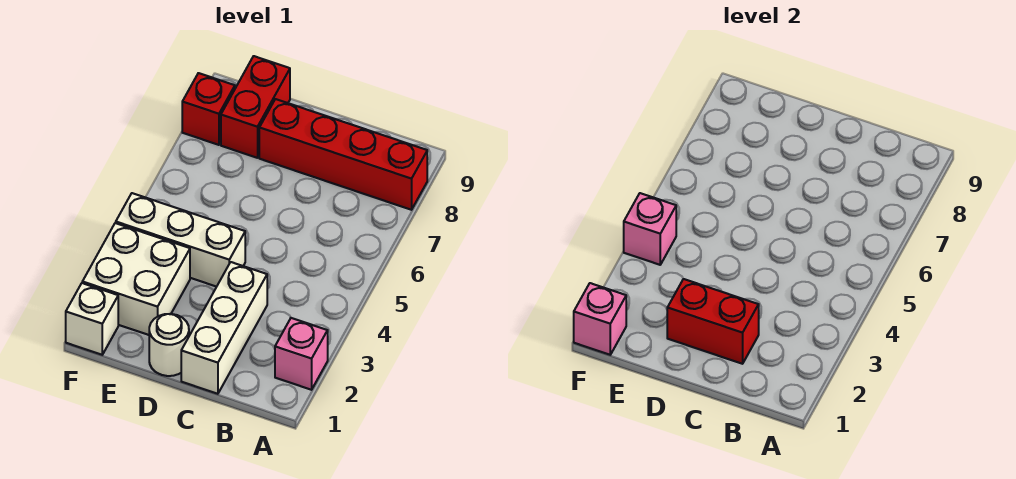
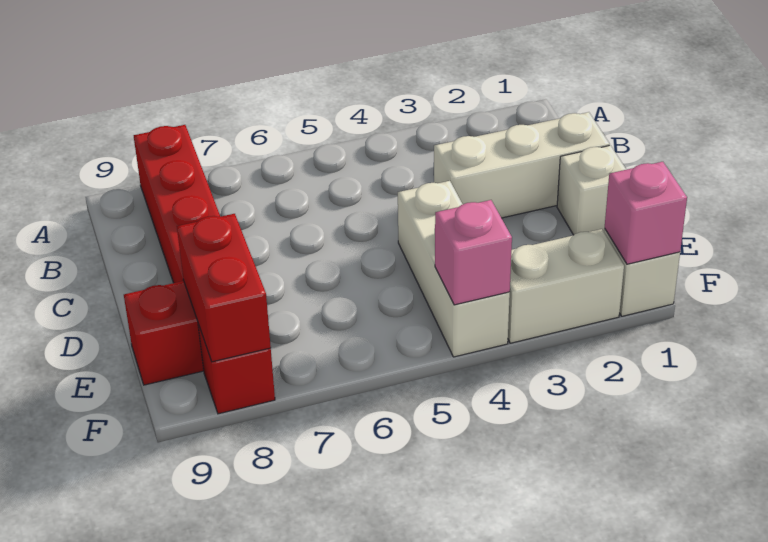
pink 1x1 brick [275,318,328,390] -> none
red 1x2 brick [667,279,759,364] -> red 1x2 brick moved to [177,214,271,362]
white 1x1 round brick [149,314,189,376] -> white 1x1 brick [557,145,626,235]
white 2x2 brick [82,223,190,335] -> white 1x2 brick [508,229,624,343]

